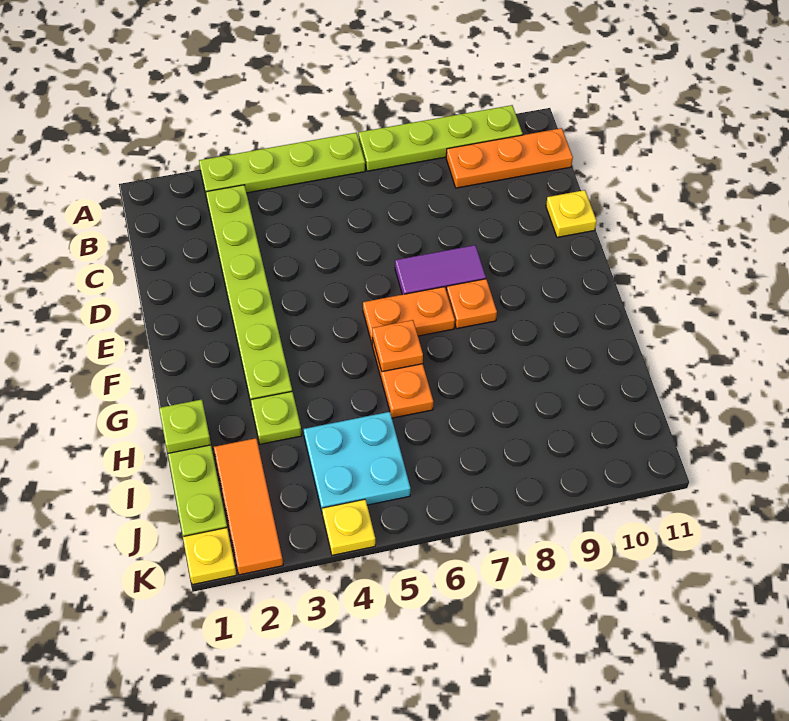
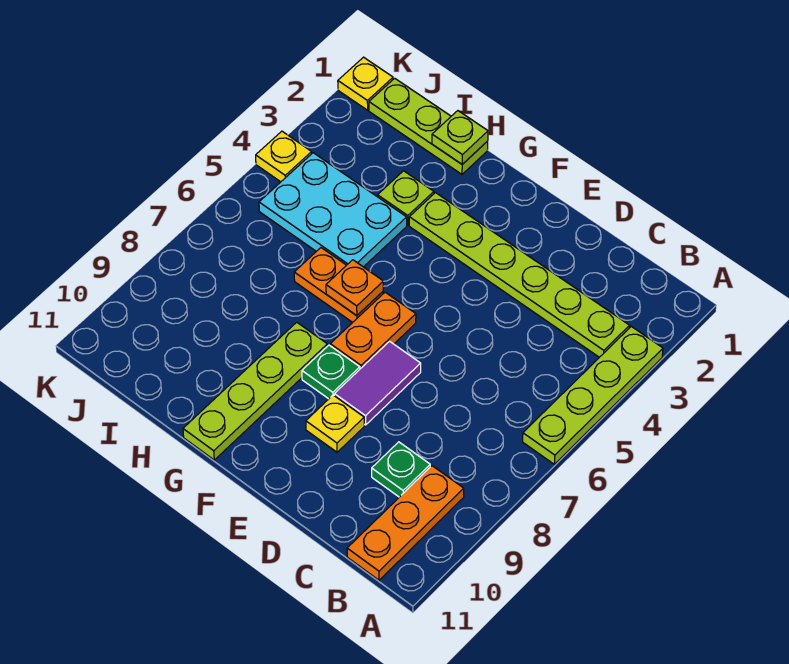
lime 1x4 plate [359,105,523,171] -> lime 1x4 plate moved to [183,322,327,460]
none -> green 1x1 plate [372,442,430,497]
yellow 1x1 plate [546,190,597,237] -> yellow 1x1 plate moved to [306,395,364,452]
orange 1x1 plate [447,279,497,329] -> green 1x1 plate [302,345,360,399]
orange 1x3 tile [214,438,283,575] -> none
cyan 2x2 plate [304,412,410,511] -> cyan 2x3 plate [259,153,407,267]

